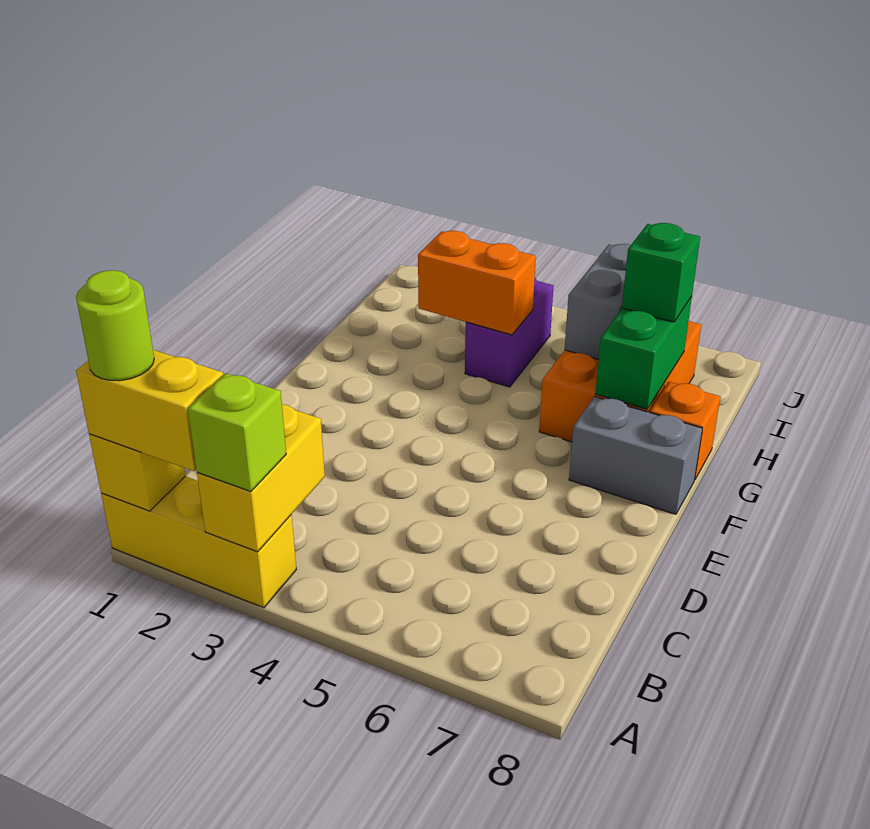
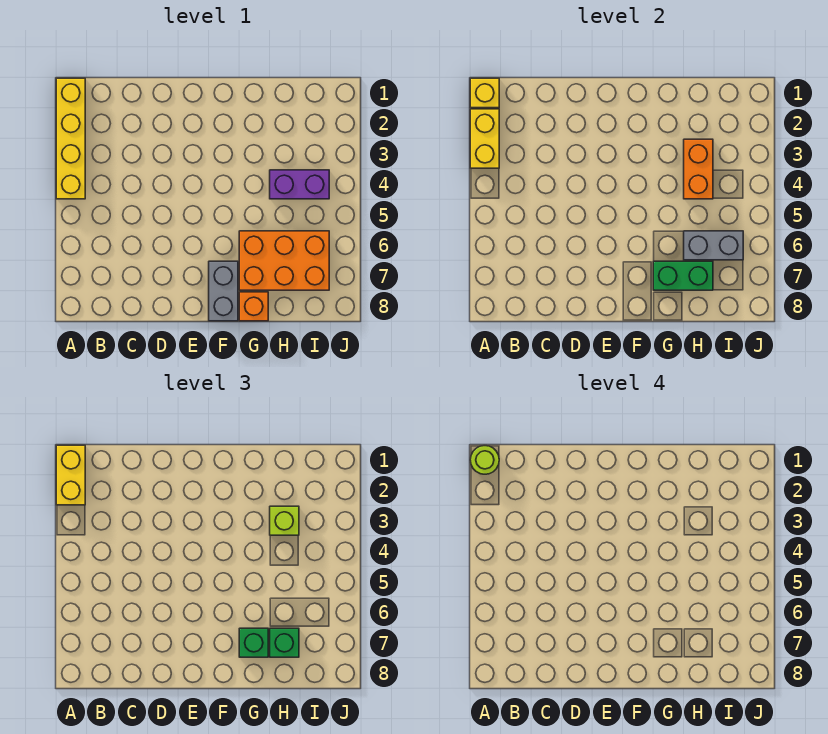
yellow 1x3 brick [101,476,296,608] -> yellow 1x4 brick [56,78,85,199]
yellow 1x2 brick [197,404,325,552] -> yellow 1x2 brick turned to [470,109,499,168]
lime 1x1 brick [188,373,286,491] -> lime 1x1 brick moved to [270,506,299,535]
none -> green 1x1 brick [239,628,268,657]

